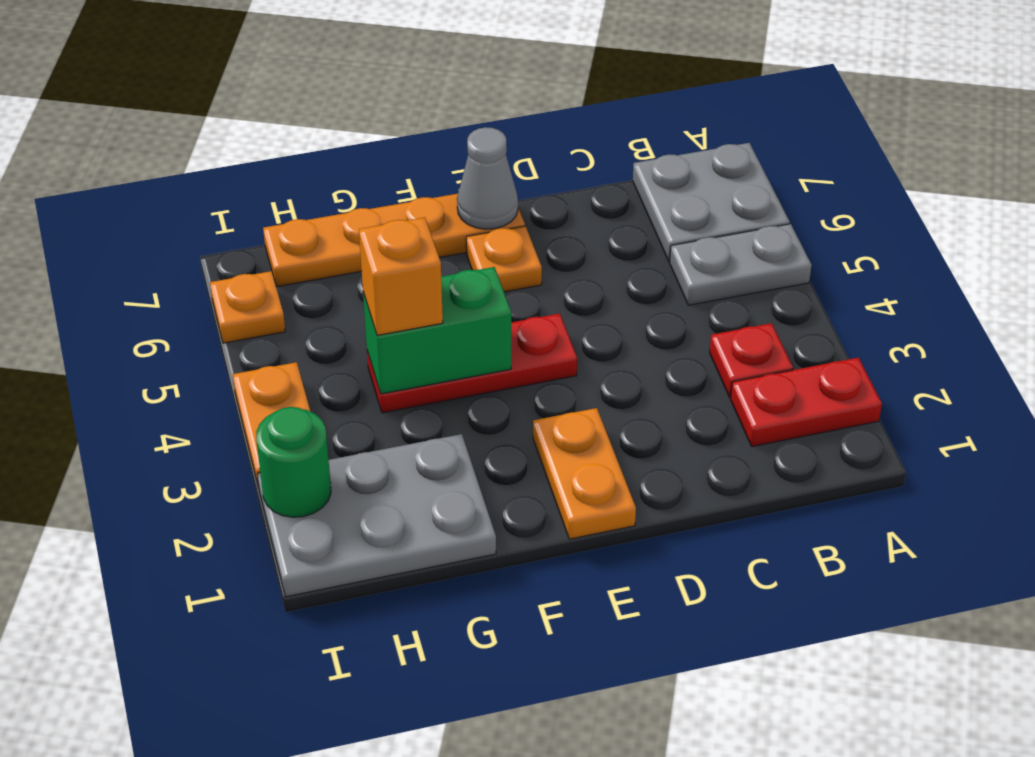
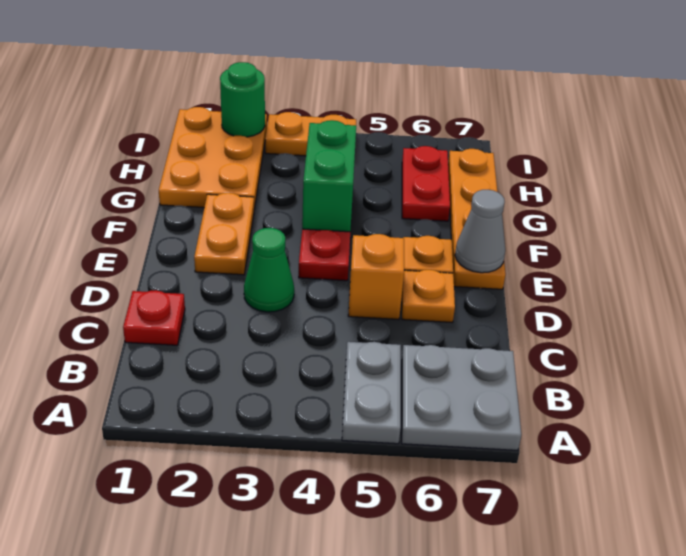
red 1x2 plate [731,358,882,447] -> red 1x2 plate moved to [402,146,450,221]
red 1x1 plate [710,323,793,398] -> red 1x1 plate moved to [123,290,185,345]
none -> green 1x1 cone [244,228,294,312]
orange 1x2 plate [533,408,636,539] -> orange 1x2 plate turned to [194,193,254,275]
grey 2x3 plate [257,434,496,597] -> orange 2x3 plate [159,107,267,209]
orange 1x1 brick [359,217,443,335] -> orange 1x1 brick moved to [348,234,404,320]
orange 1x1 plate [210,271,285,343] -> orange 1x1 plate moved to [402,270,455,323]

